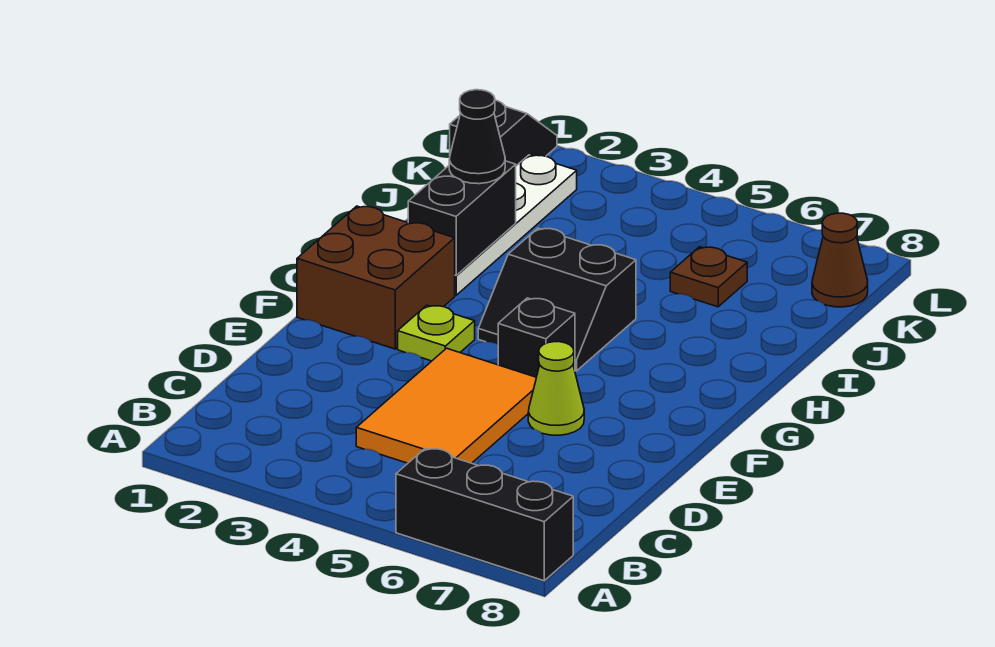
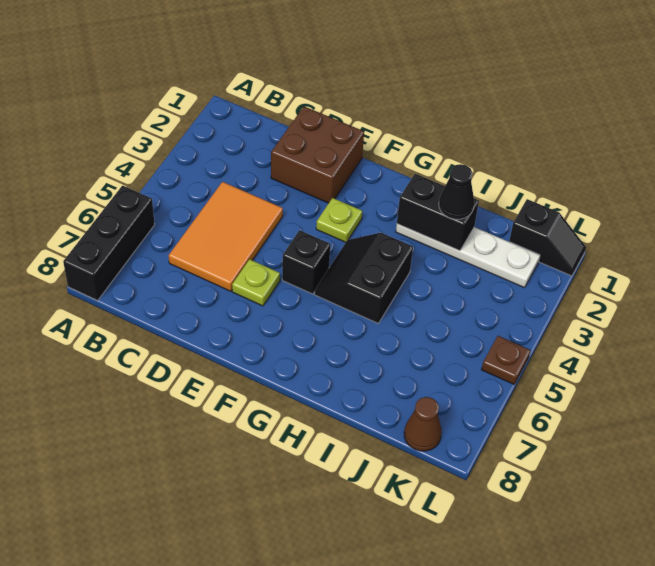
orange 2x3 tile [356,348,536,463] -> orange 2x3 tile turned to [169,182,283,291]
lime 1x1 cone [528,342,584,435] -> lime 1x1 plate [232,259,280,306]
brown 2x2 brick [297,206,455,349] -> brown 2x2 brick moved to [271,106,364,203]
brown 1x1 plate [670,247,747,307] -> brown 1x1 plate moved to [481,336,530,384]

